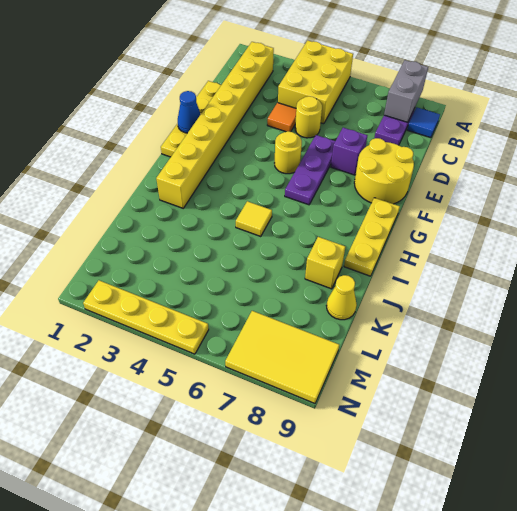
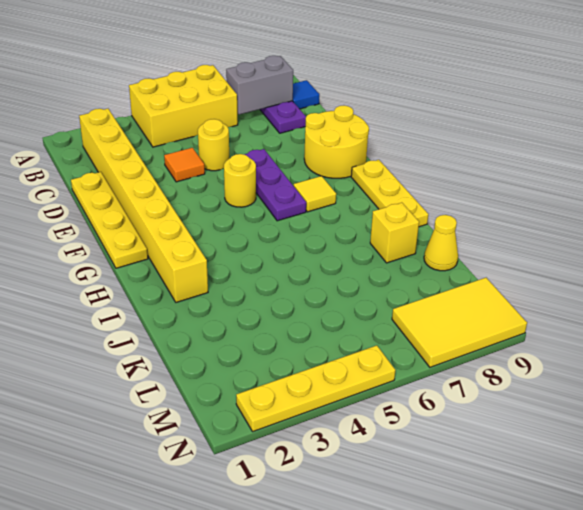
yellow 2x3 brick [278,41,353,124] -> yellow 2x3 brick turned to [129,65,238,147]
grey 1x2 brick [384,60,428,122] -> grey 1x2 brick turned to [226,56,293,114]
purple 1x1 brick [331,128,367,175] -> none
blue 1x1 cone [178,91,201,133] -> none
yellow 1x1 tile [236,201,272,236] -> yellow 1x1 tile moved to [294,176,336,212]

